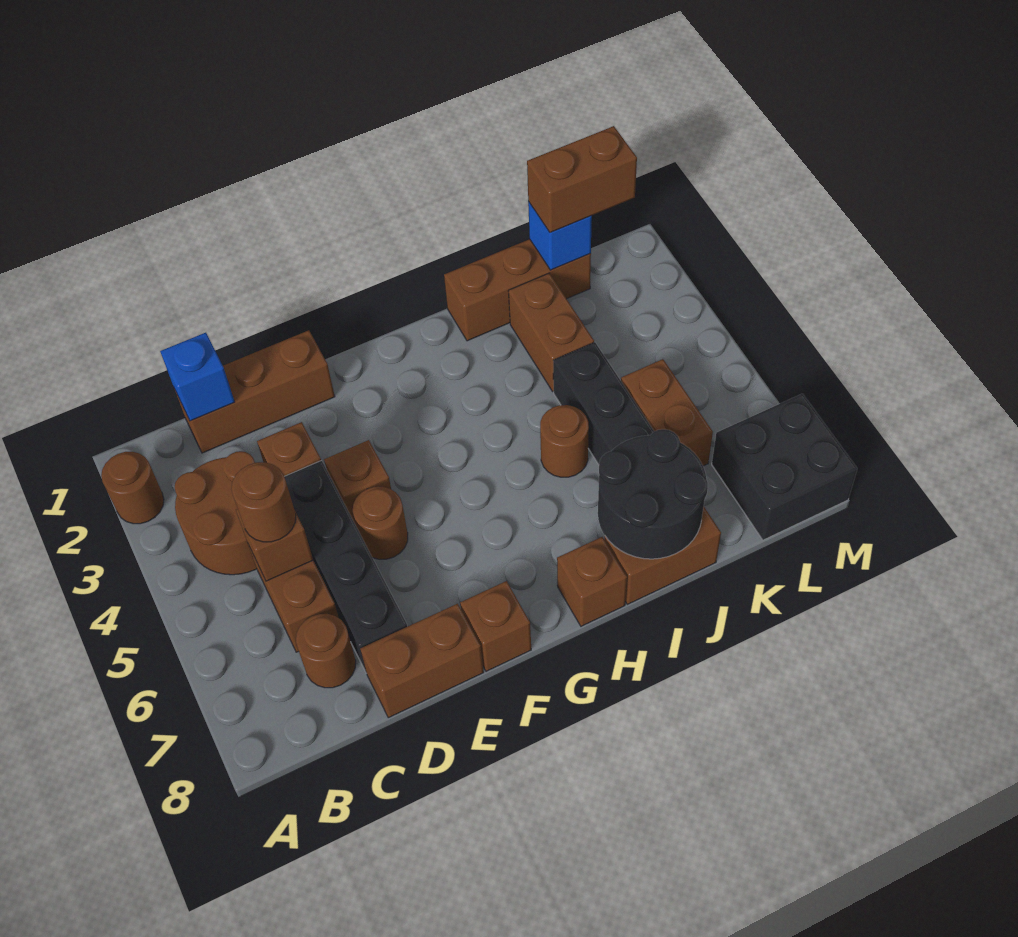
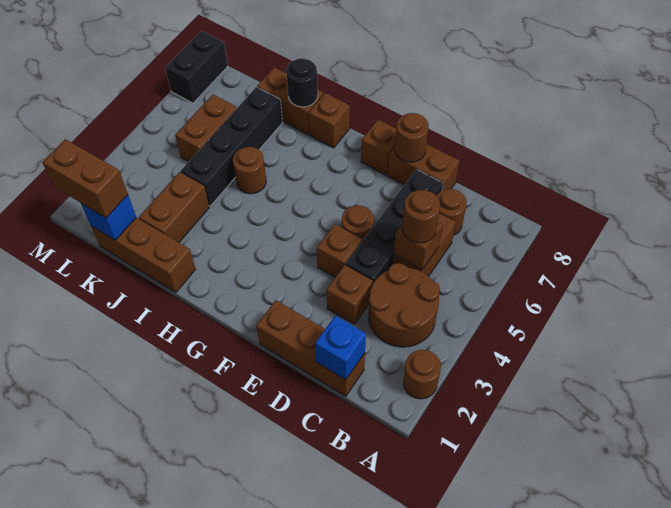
none -> brown 1x1 round brick [395,113,429,162]
black 2x2 round brick [598,429,708,559] -> black 1x1 round brick [286,58,318,107]
black 2x2 brick [712,394,857,540] -> black 1x2 brick [165,31,228,103]

